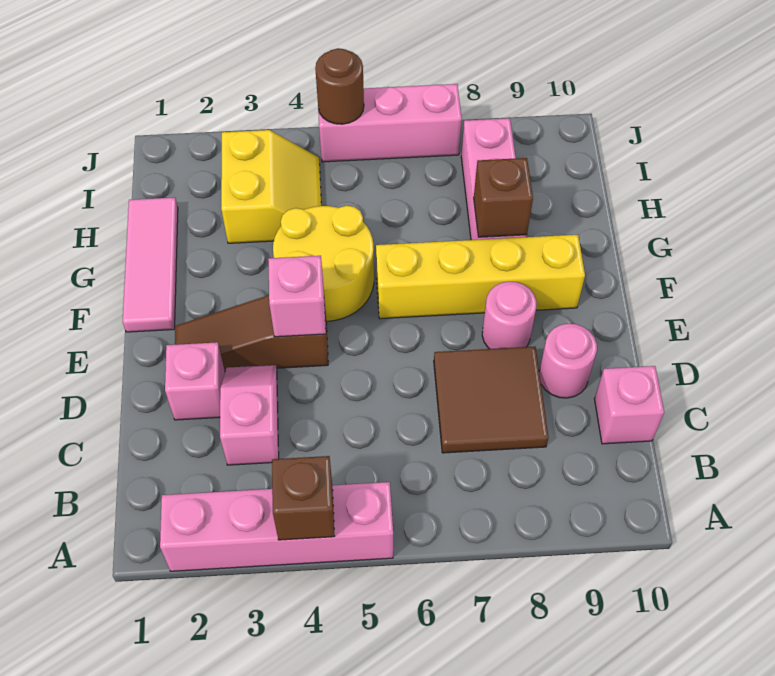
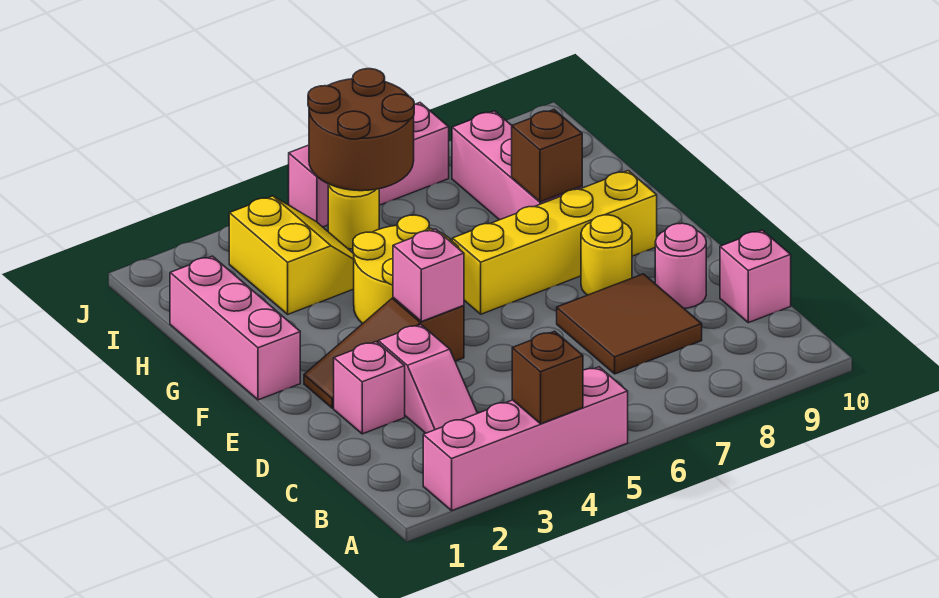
pink 1x2 slope [220,365,279,465] -> pink 1x2 slope turned to [378,324,477,433]
pink 1x1 round brick [482,282,537,349] -> yellow 1x1 round brick [581,215,632,295]
pink 1x3 tile [123,197,178,332] -> pink 1x3 brick [170,256,300,400]
none -> yellow 1x1 round brick [328,184,379,249]
brown 1x1 round brick [315,48,364,124] -> brown 2x2 round brick [308,69,414,191]

